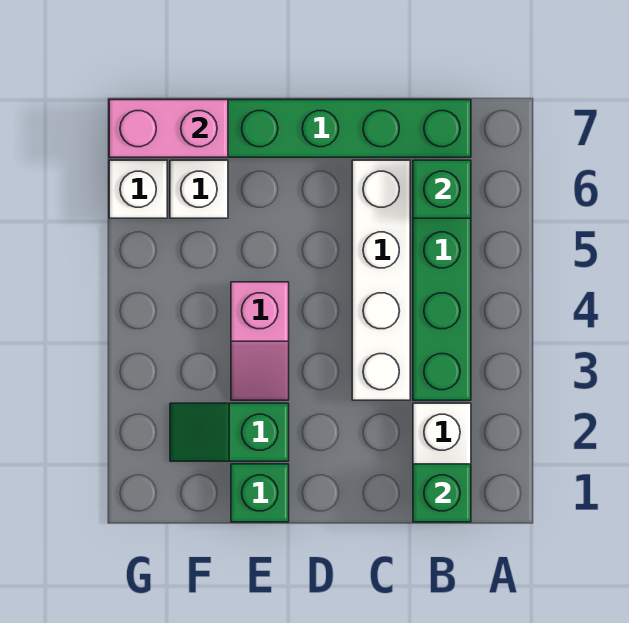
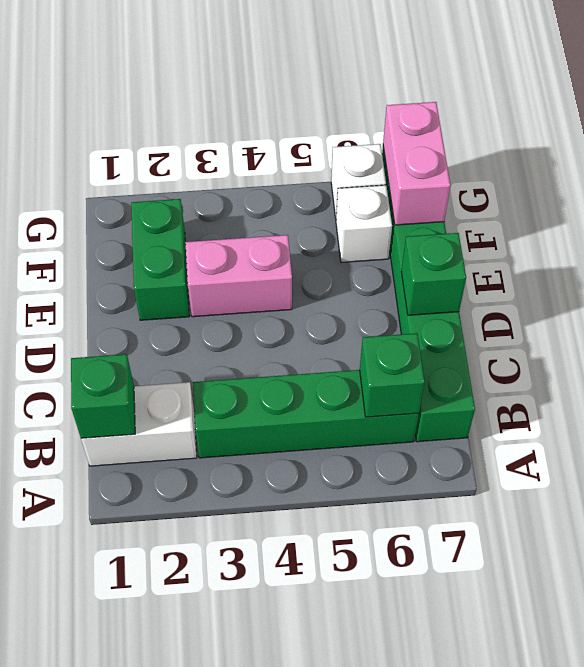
white 1x4 brick [352,160,410,400] -> none
green 1x1 brick [231,464,289,522] -> green 1x1 brick moved to [401,233,466,315]
green 1x2 slope [170,403,289,461] -> green 1x2 brick [131,199,189,320]
pink 1x2 slope [231,282,289,400] -> pink 1x2 brick [185,235,292,317]

